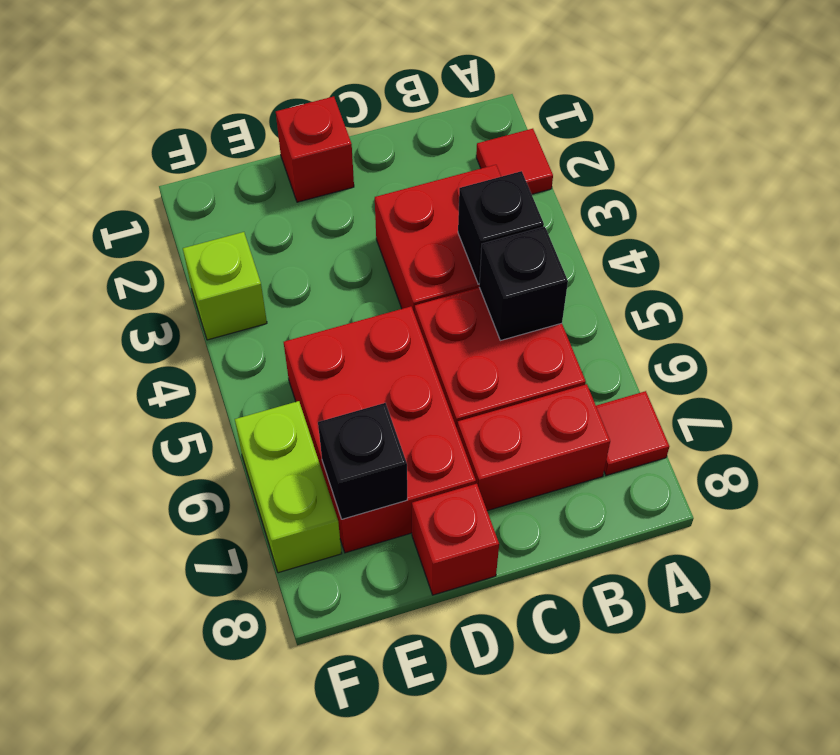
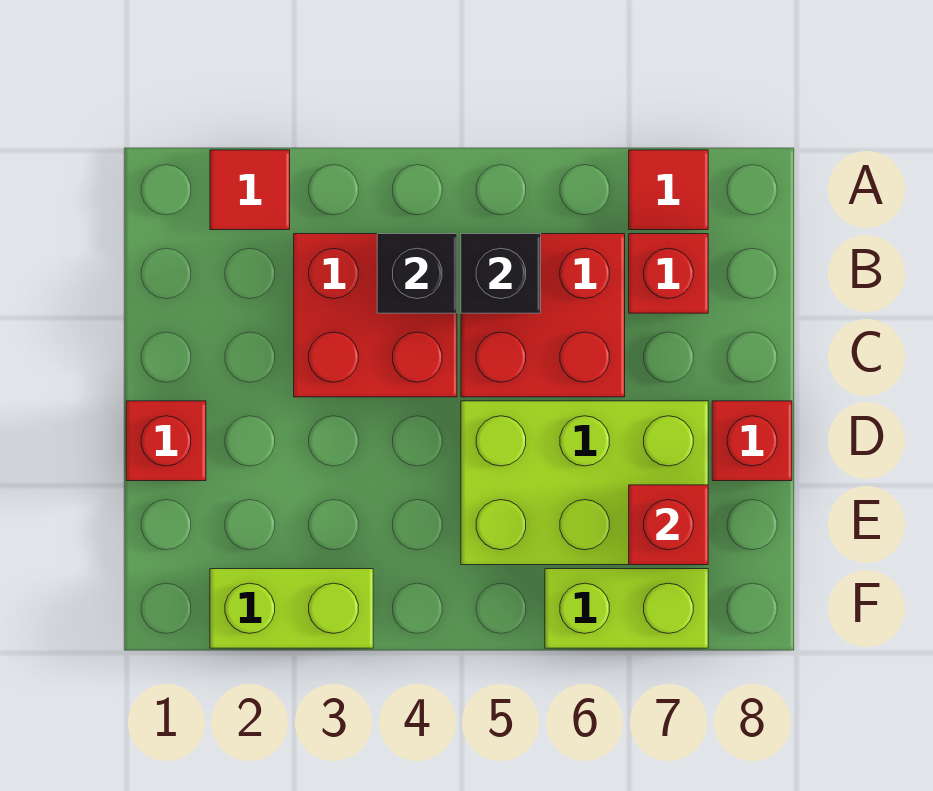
red 1x2 brick [457,384,610,511] -> red 1x1 brick [629,234,708,313]
red 2x3 brick [284,306,476,553] -> lime 2x3 brick [461,401,708,565]
black 1x1 brick [318,403,407,519] -> red 1x1 brick [629,485,708,565]
lime 1x1 brick [183,232,267,340] -> lime 1x2 brick [210,569,373,648]

